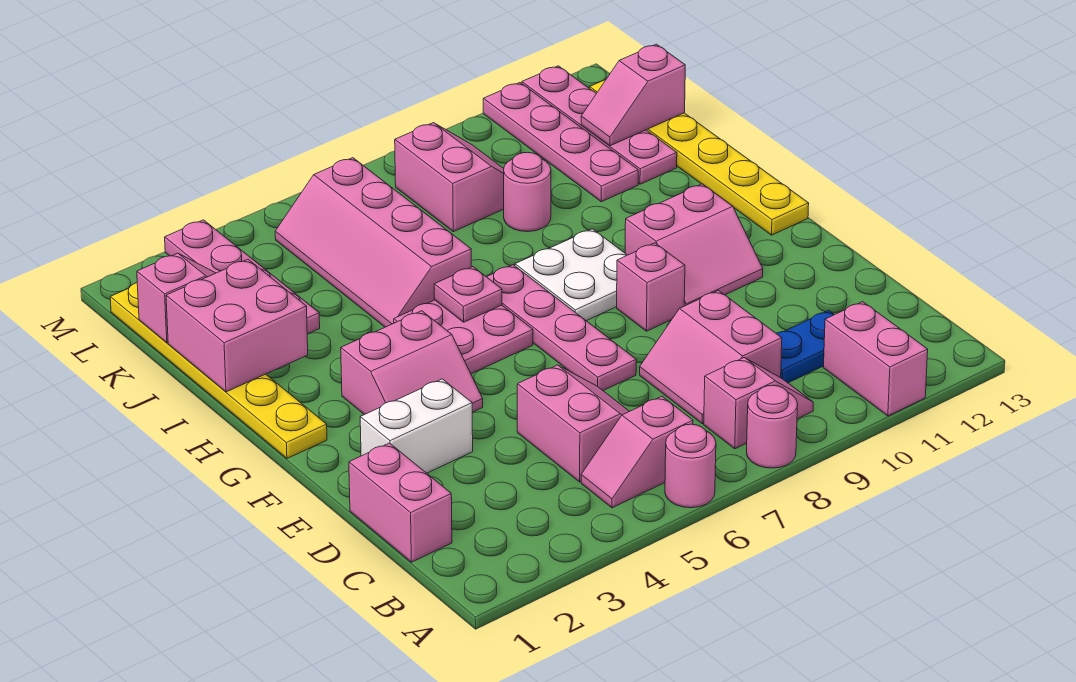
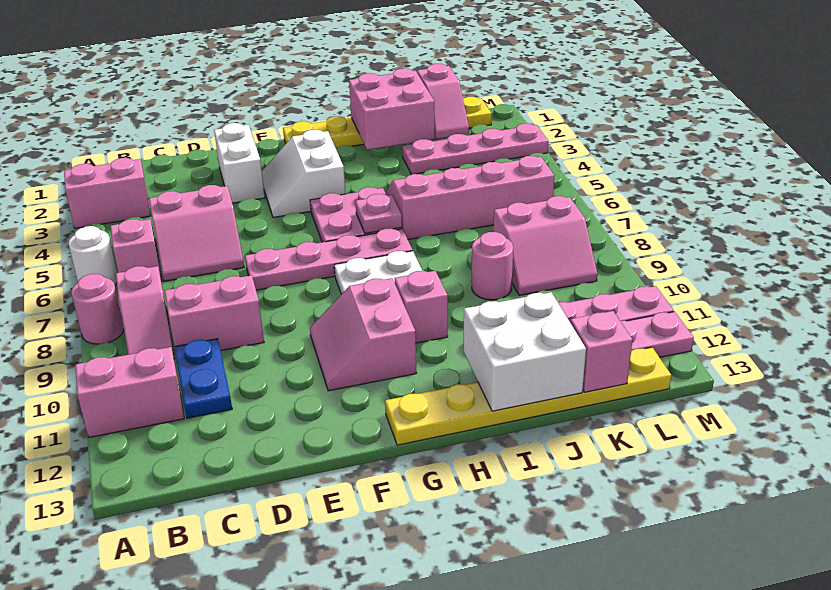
pink 1x1 round brick [665,424,716,508] -> white 1x1 round brick [68,226,117,285]
pink 1x2 brick [349,443,452,562] -> pink 1x2 brick moved to [64,158,151,228]
pink 2x2 slope [341,311,483,415] -> white 2x2 slope [262,130,345,218]
pink 1x1 brick [617,243,685,331] -> pink 1x1 brick moved to [395,271,448,343]
none -> white 2x2 brick [464,292,586,411]

